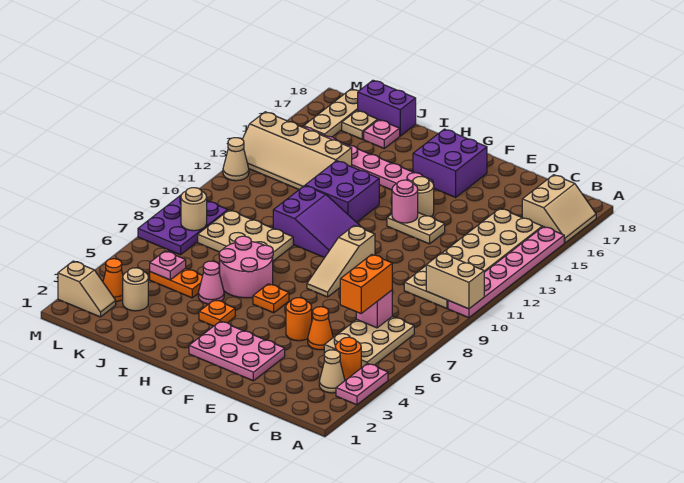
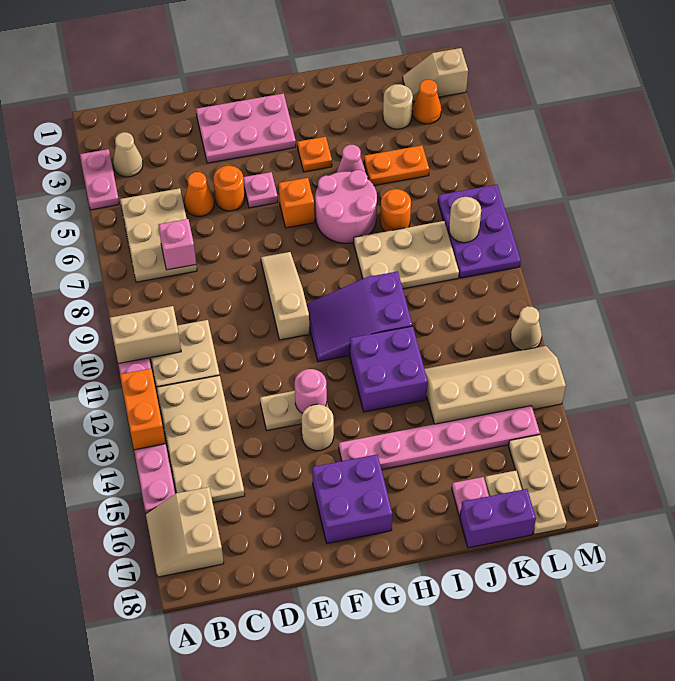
orange 1x1 round brick [335,337,361,380] -> orange 1x1 round brick moved to [380,189,411,232]
orange 1x2 brick [340,254,392,313] -> orange 1x2 brick moved to [120,369,166,450]
orange 1x1 plate [253,284,289,313] -> orange 1x1 brick [279,178,315,228]
pink 1x1 plate [150,251,186,280] -> pink 1x1 plate moved to [243,172,278,208]

